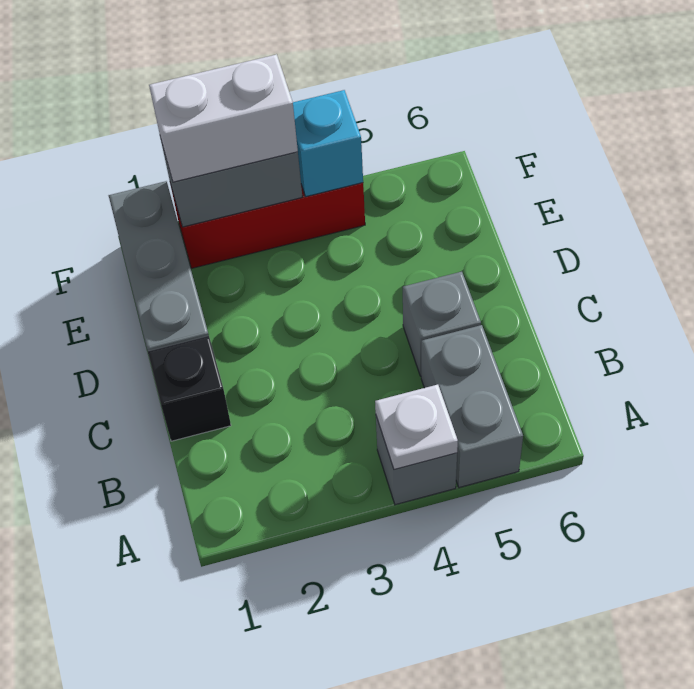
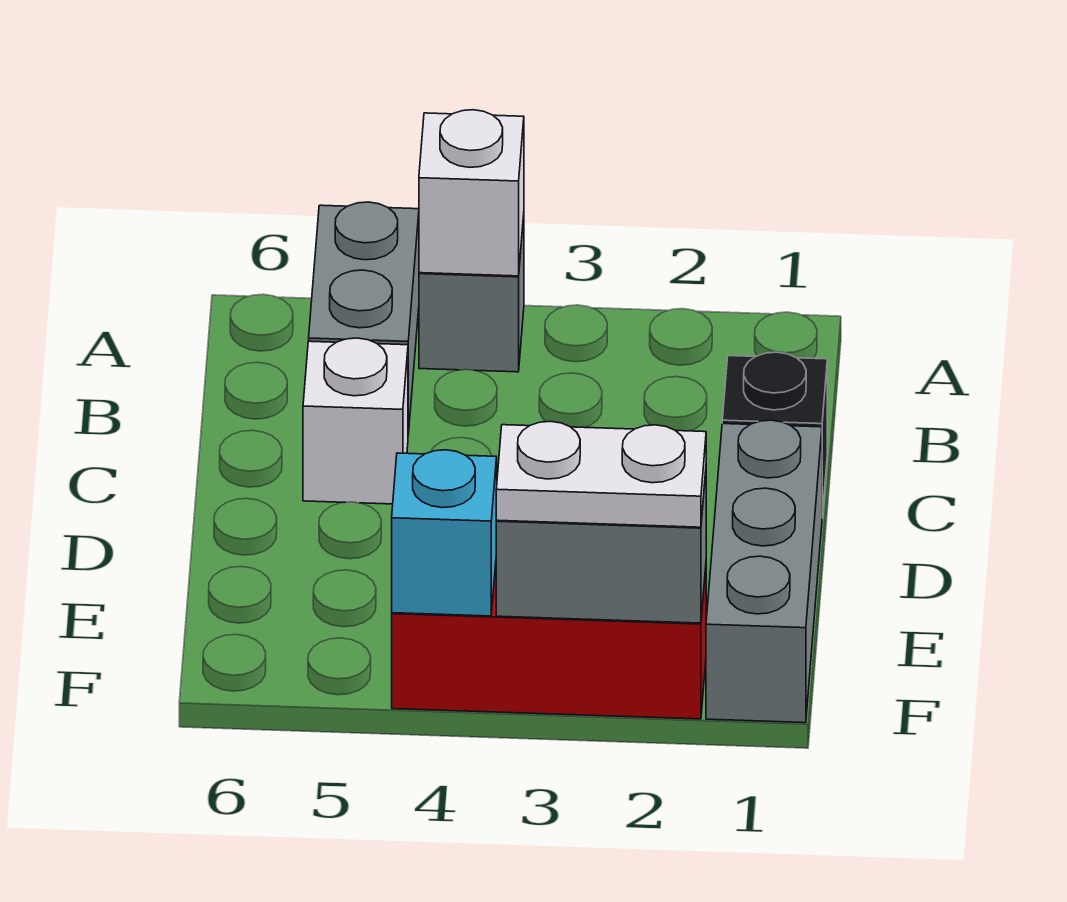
white 1x1 plate [375,385,458,470] -> white 1x1 brick [419,110,524,276]
grey 1x1 brick [403,272,481,376] -> white 1x1 brick [303,338,408,504]
white 1x2 brick [149,54,298,182] -> white 1x2 plate [496,421,706,527]

